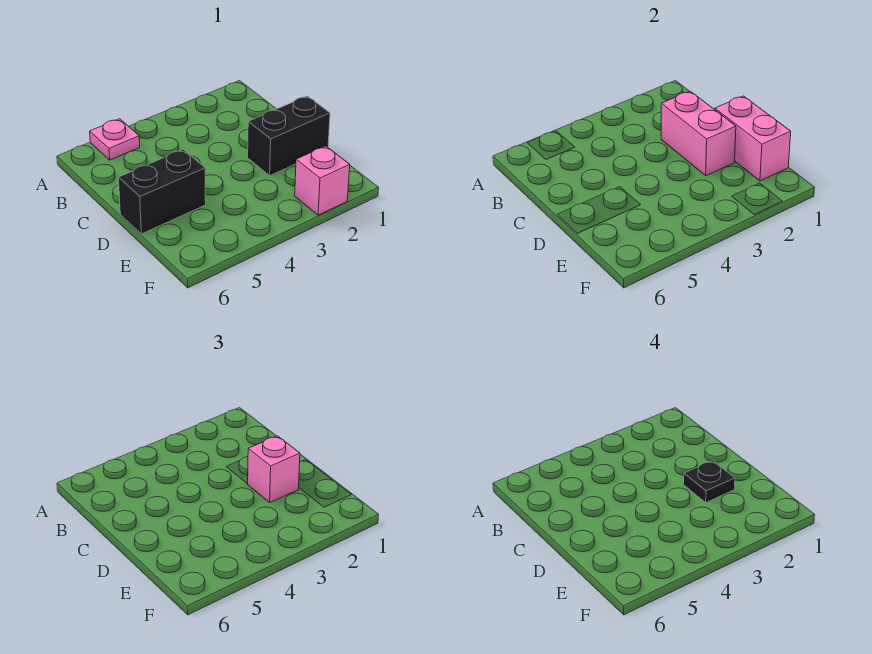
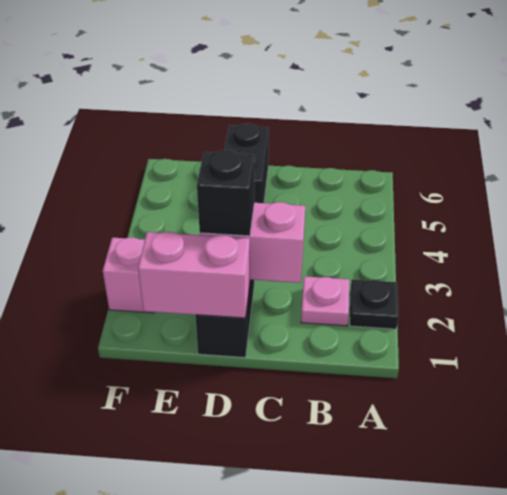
pink 1x1 plate [90,119,140,160] -> pink 1x1 plate moved to [301,276,349,326]
pink 1x1 brick [248,436,300,502] -> black 1x1 brick [197,150,254,236]
black 1x1 plate [684,461,735,502] -> black 1x1 plate moved to [350,279,399,329]

